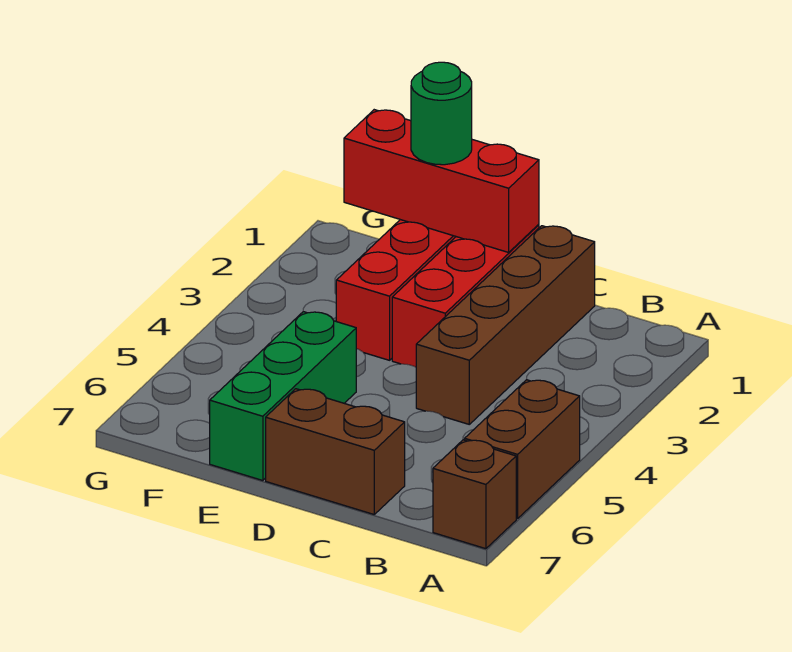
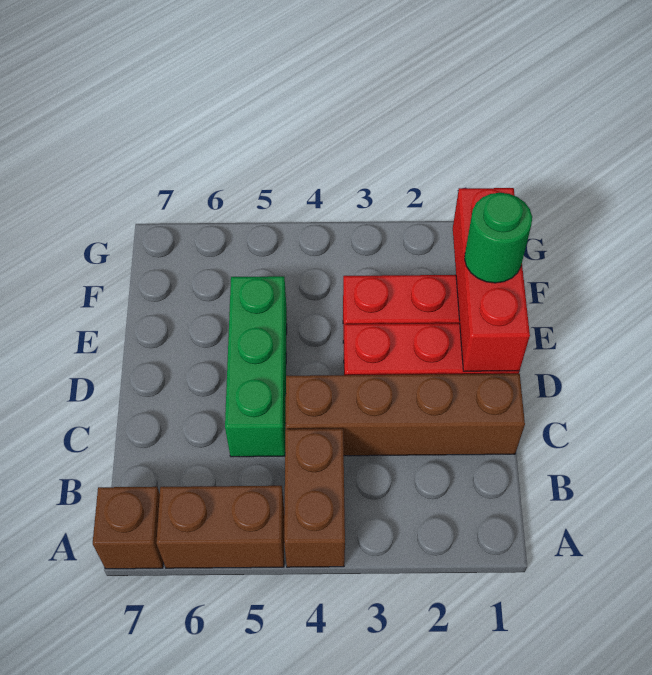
brown 1x2 brick [266,389,405,514] -> brown 1x2 brick moved to [284,429,345,567]
green 1x3 brick [210,312,356,481] -> green 1x3 brick turned to [225,276,287,457]

